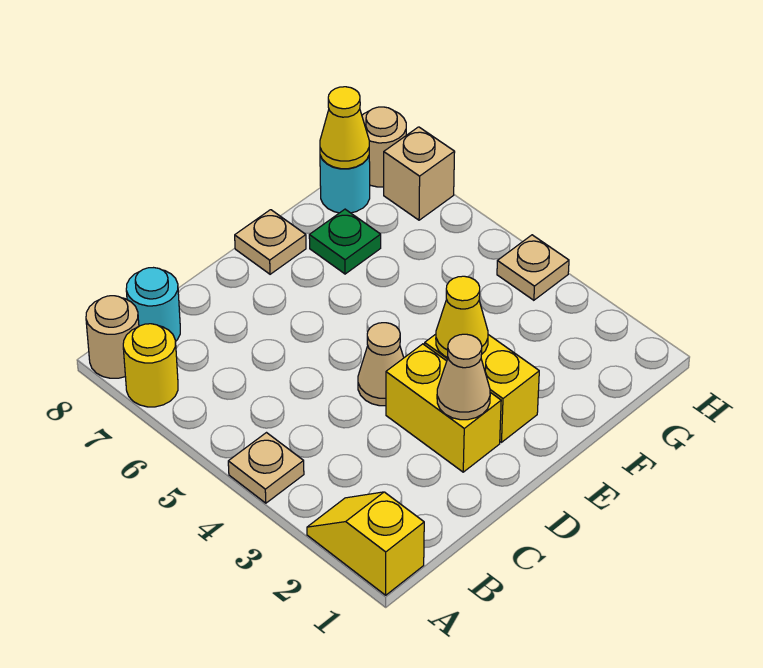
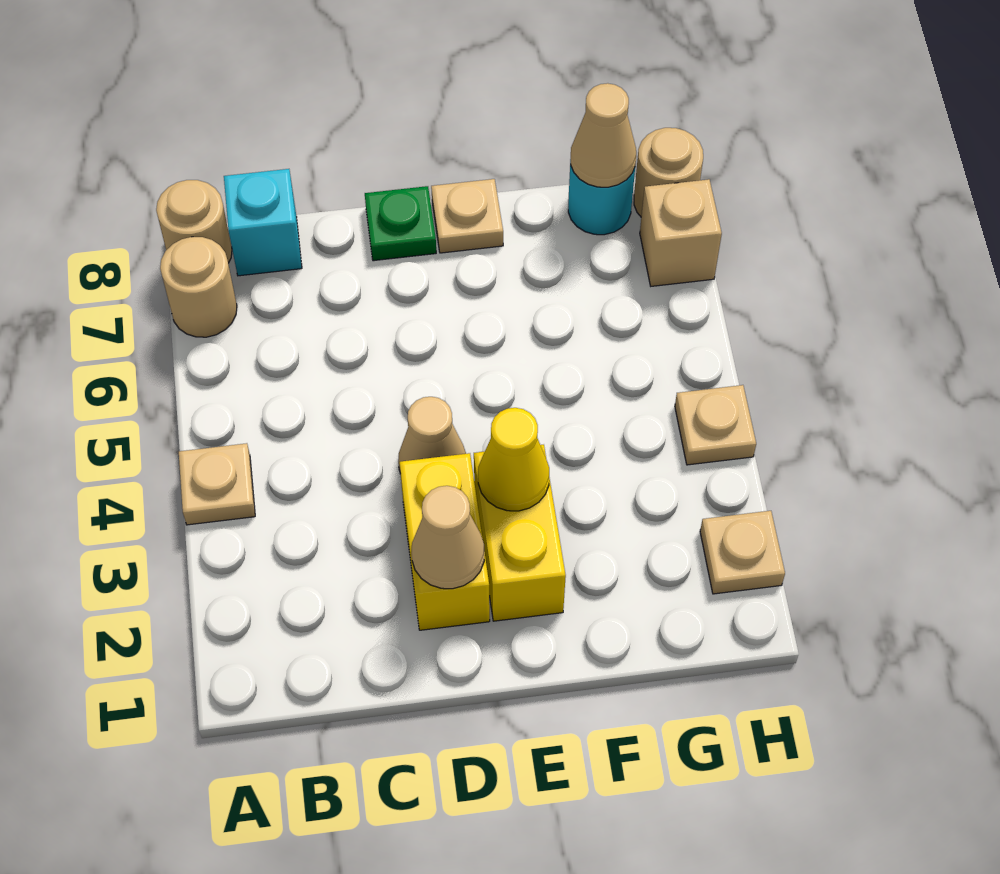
yellow 1x2 slope [307,492,424,595] -> none
yellow 1x1 round brick [123,324,178,407] -> tan 1x1 round brick [160,237,237,337]
cyan 1x1 round brick [126,268,180,341] -> cyan 1x1 brick [224,169,302,276]
green 1x1 plate [309,209,381,274] -> green 1x1 plate moved to [365,186,436,261]
yellow 1x1 cone [320,87,369,169] -> tan 1x1 cone [571,83,636,187]
none -> tan 1x1 plate [700,511,785,594]

